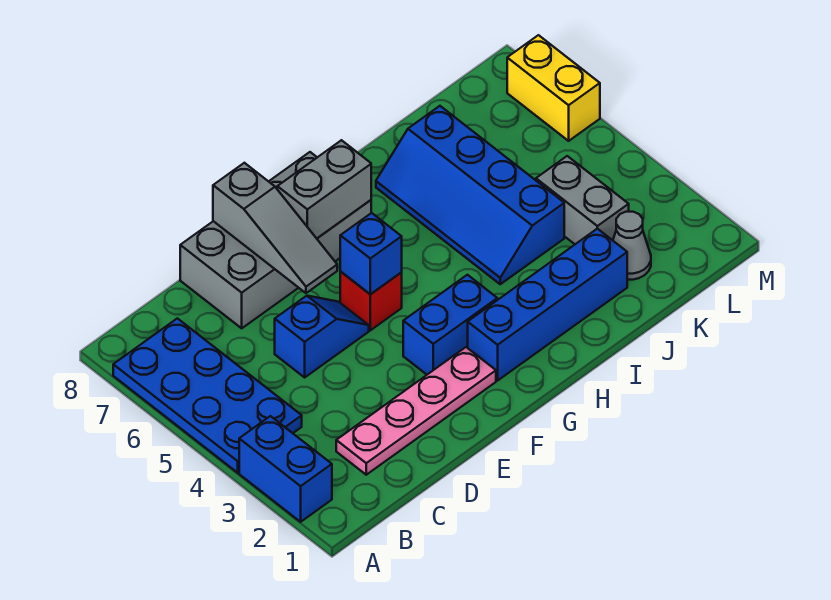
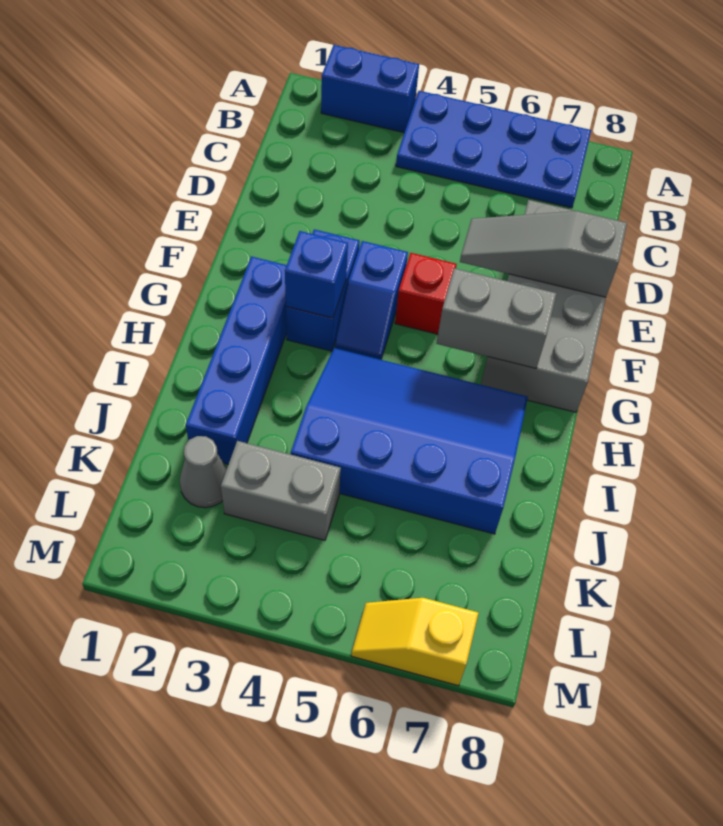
pink 1x4 plate [336,347,496,475] -> none
blue 1x2 slope [275,296,369,377] -> blue 1x2 slope moved to [335,241,408,360]
blue 1x1 brick [340,213,402,294] -> blue 1x1 brick moved to [285,231,348,318]
grey 1x2 brick [277,140,371,238] -> grey 1x2 brick turned to [436,268,557,369]
blue 2x4 slope [376,106,564,284] -> blue 3x4 slope [291,348,528,534]
yellow 1x2 brick [507,35,600,141] -> yellow 1x2 slope [351,598,478,686]

